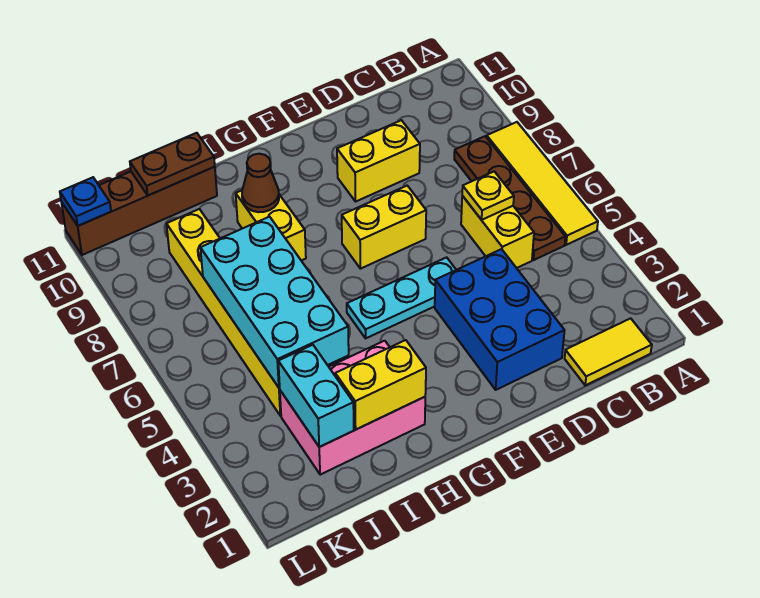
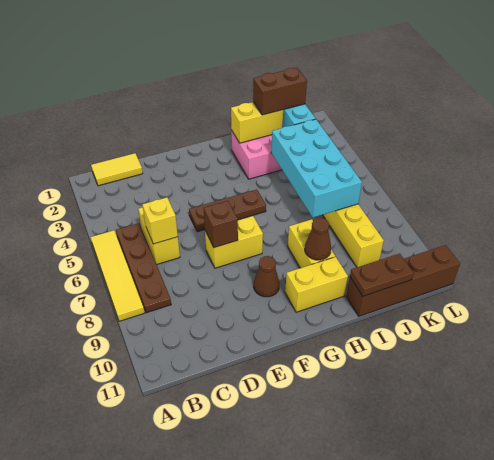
yellow 1x1 plate [462,172,514,220] -> yellow 1x1 brick [142,197,178,244]
blue 2x3 brick [435,249,565,390] -> none
yellow 1x2 brick [337,120,420,202] -> yellow 1x2 brick moved to [285,257,348,312]
cyan 1x3 plate [347,257,456,338] -> brown 1x3 plate [189,190,266,232]
none -> brown 1x1 brick [204,201,238,248]
none -> brown 1x1 cone [254,256,280,297]
none -> brown 1x2 brick [253,68,307,115]
blue 1x1 plate [60,177,111,226] -> none

